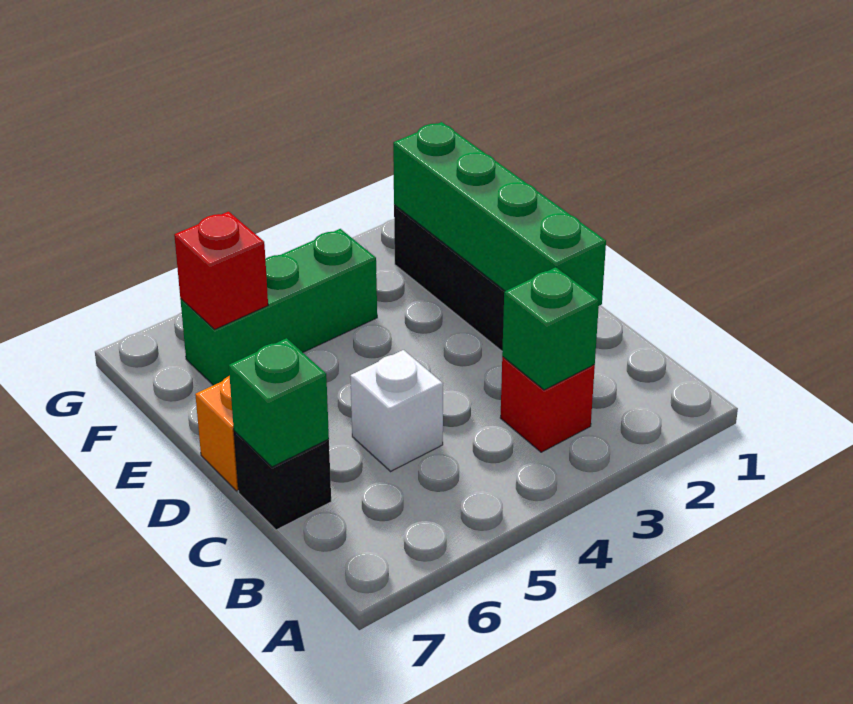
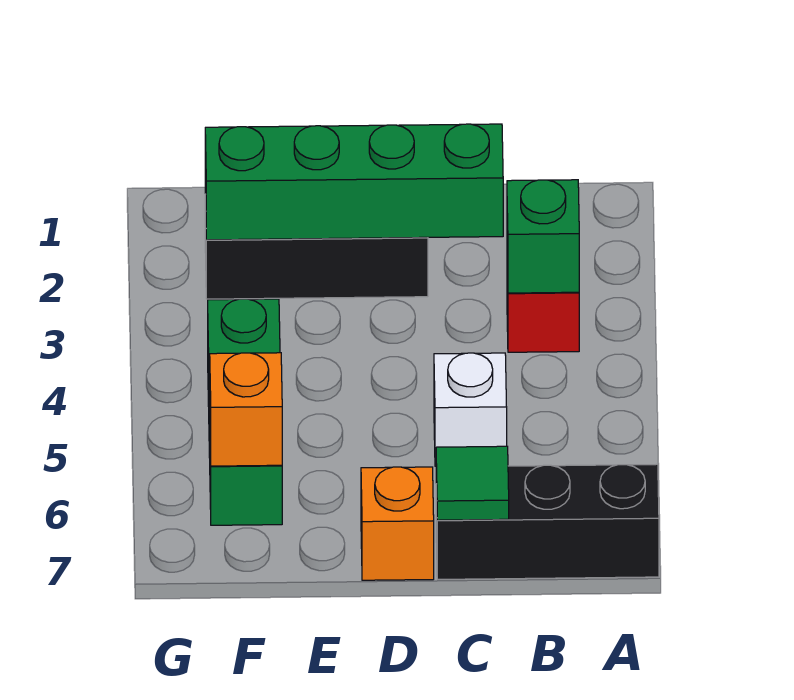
black 1x1 brick [234,431,331,530] -> black 1x3 brick [436,464,659,579]
green 1x1 brick [229,338,329,467] -> green 1x1 tile [436,446,509,520]
red 1x1 brick [174,212,268,329] -> orange 1x1 brick [210,353,282,466]

